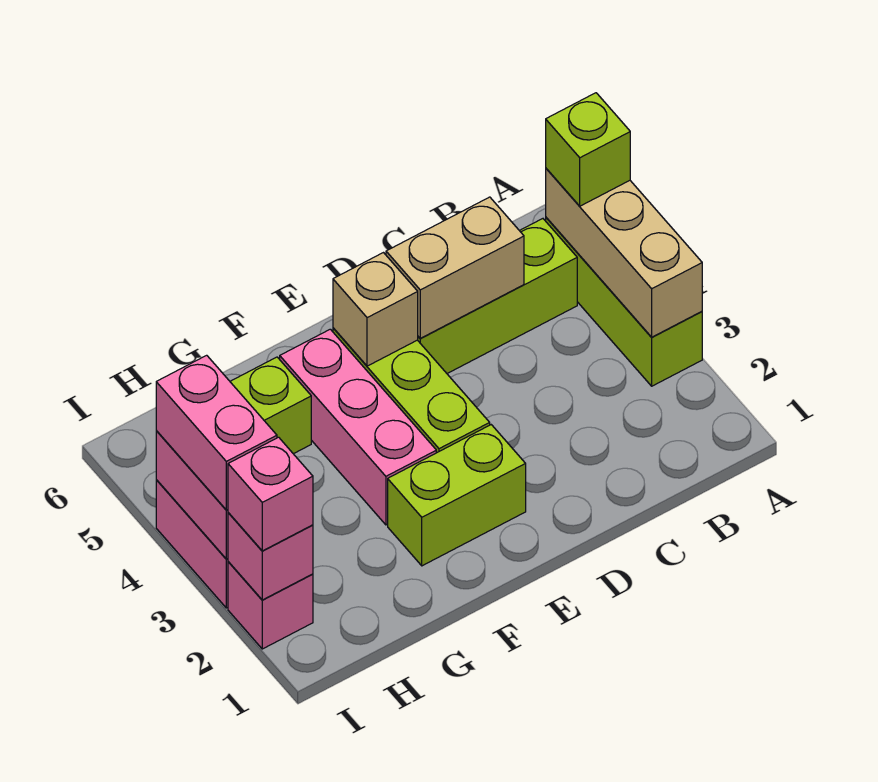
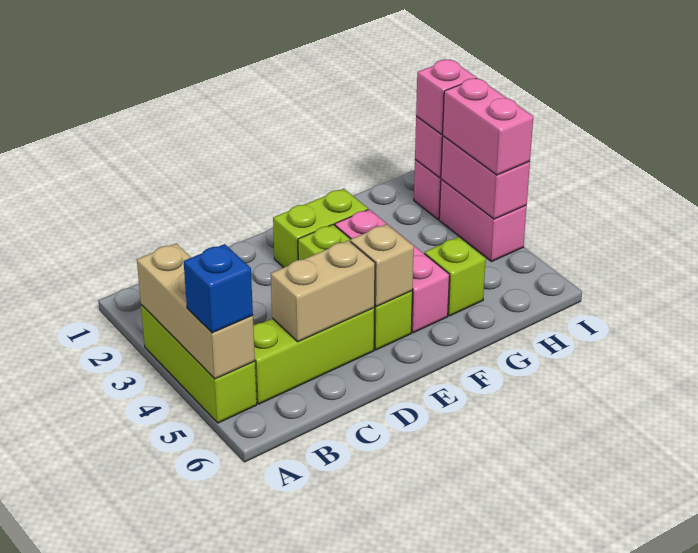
lime 1x1 brick [546,93,630,206] -> blue 1x1 brick [184,244,253,333]

